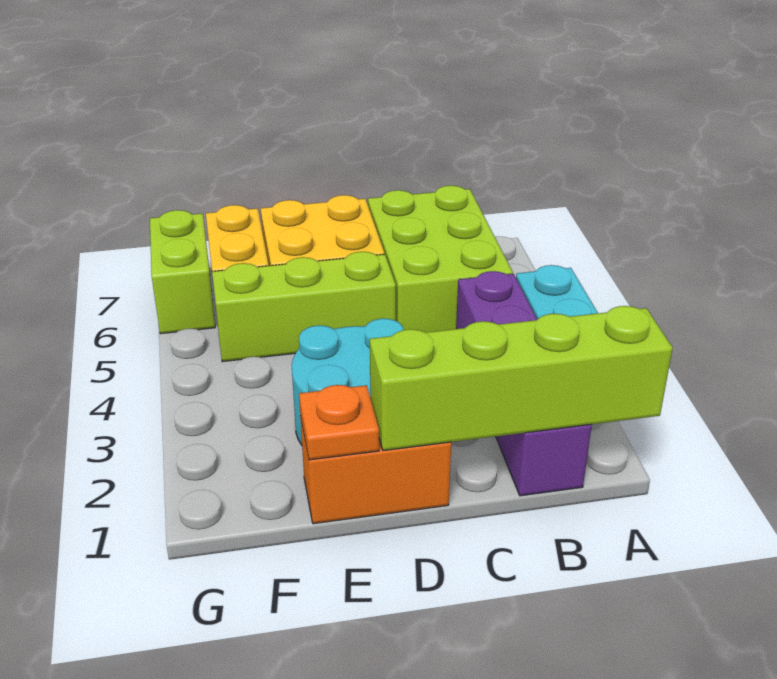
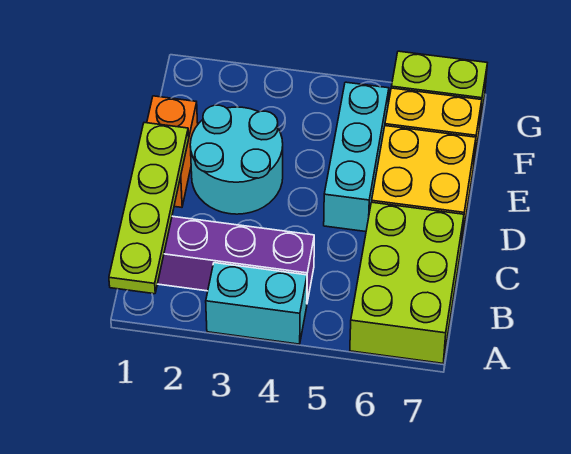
lime 1x4 brick [370,306,673,451] -> lime 1x4 plate [109,123,189,294]
lime 2x3 brick [368,186,513,332] -> lime 2x3 brick turned to [350,202,464,363]
lime 1x3 brick [212,252,396,362] -> cyan 1x3 brick [324,82,389,232]
orange 1x1 plate [299,385,379,460] -> none

